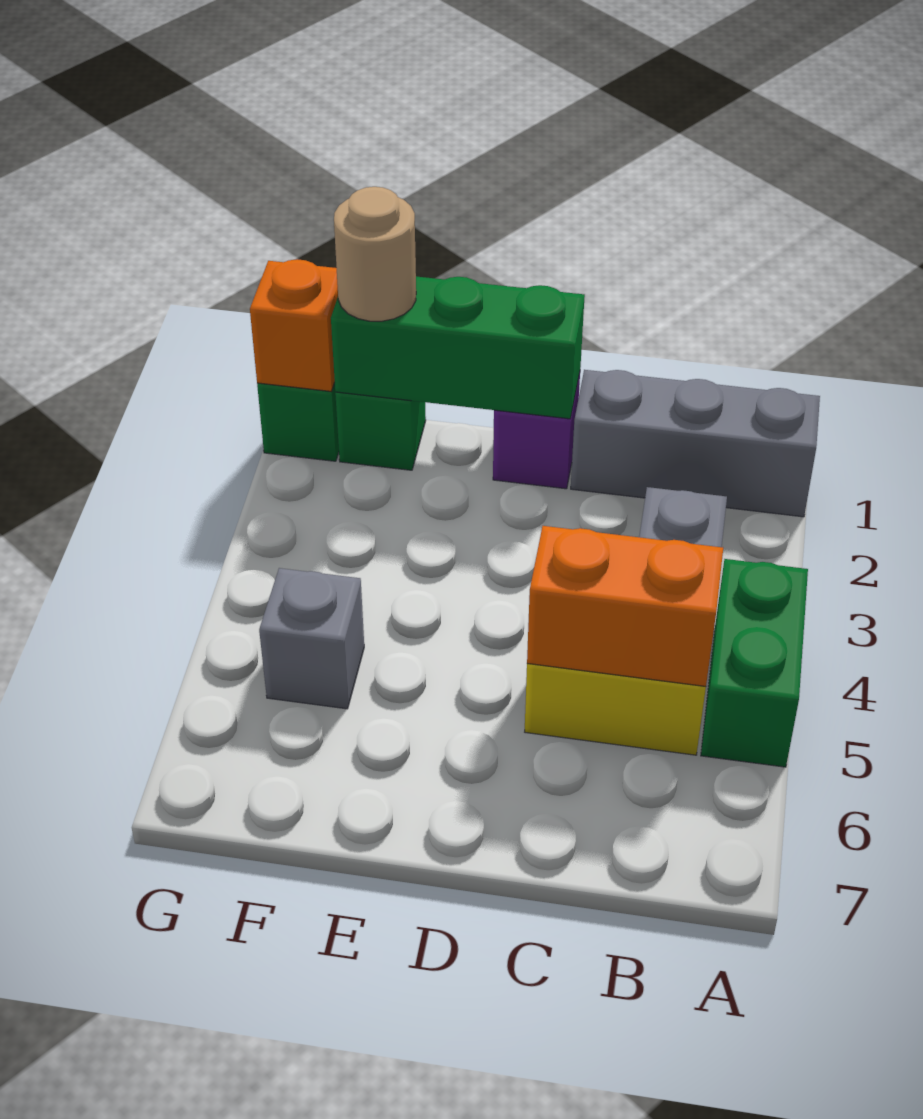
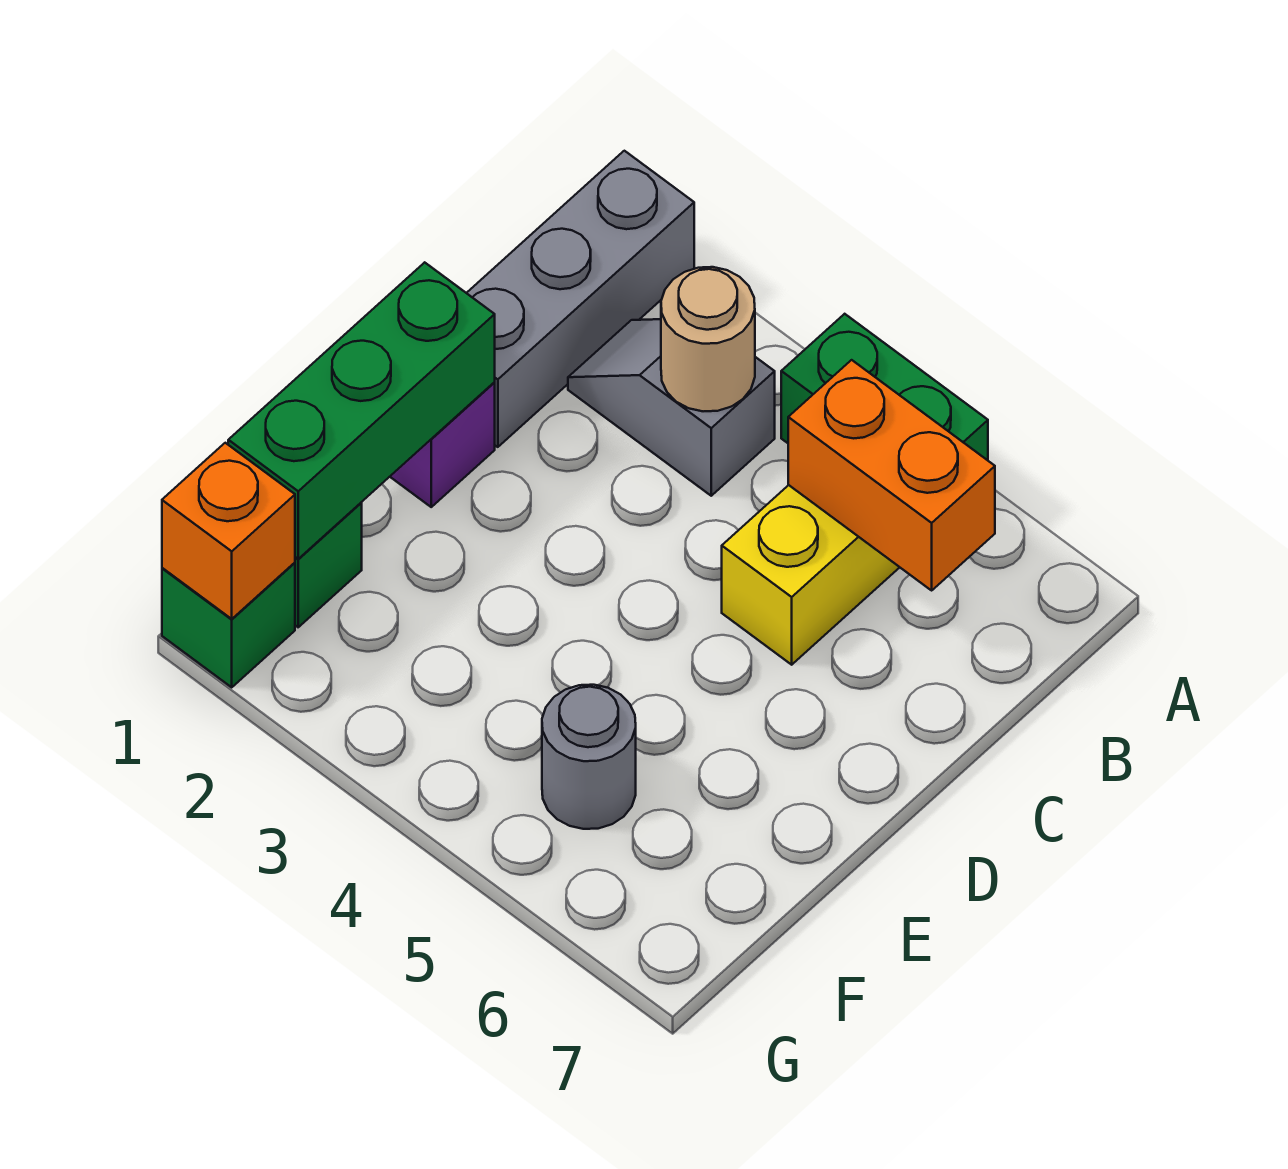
orange 1x2 brick [527,526,723,686] -> orange 1x2 brick turned to [788,360,995,590]
tan 1x1 round brick [334,187,416,321] -> tan 1x1 round brick moved to [661,267,755,411]
grey 1x1 brick [259,568,364,709] -> grey 1x1 round brick [542,685,636,829]

